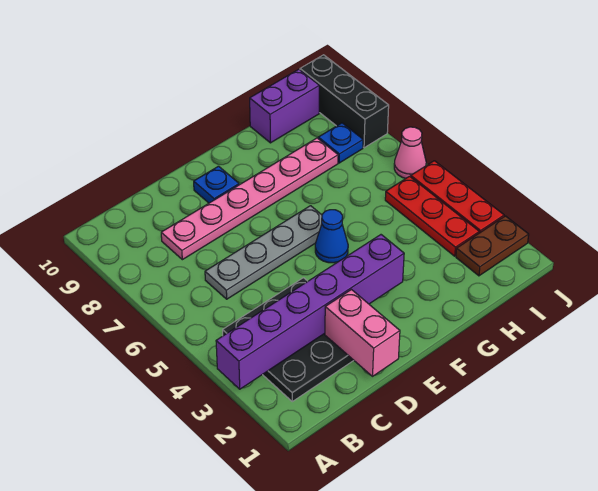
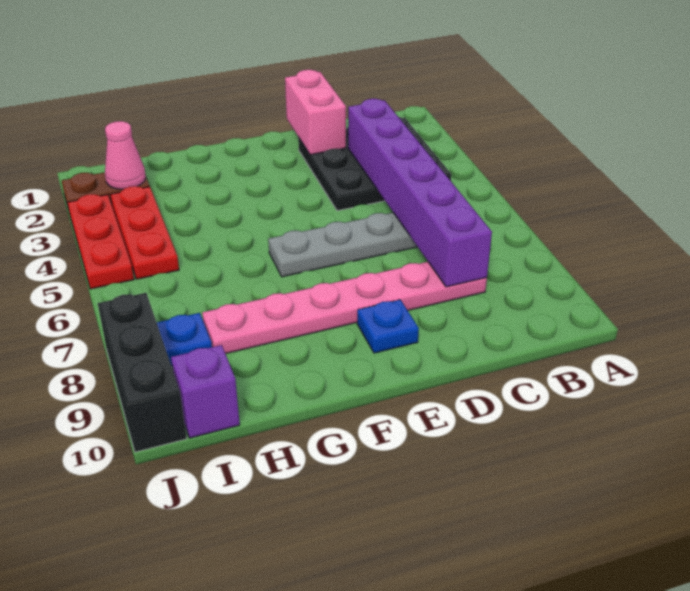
purple 1x6 brick [216,235,404,389] -> purple 1x6 brick turned to [348,99,492,287]
blue 1x1 cone [315,210,348,263] -> none
purple 1x2 brick [250,69,319,143] -> purple 1x1 brick [171,345,240,438]
pink 1x1 cone [394,127,426,178] -> pink 1x1 cone moved to [105,121,146,189]

